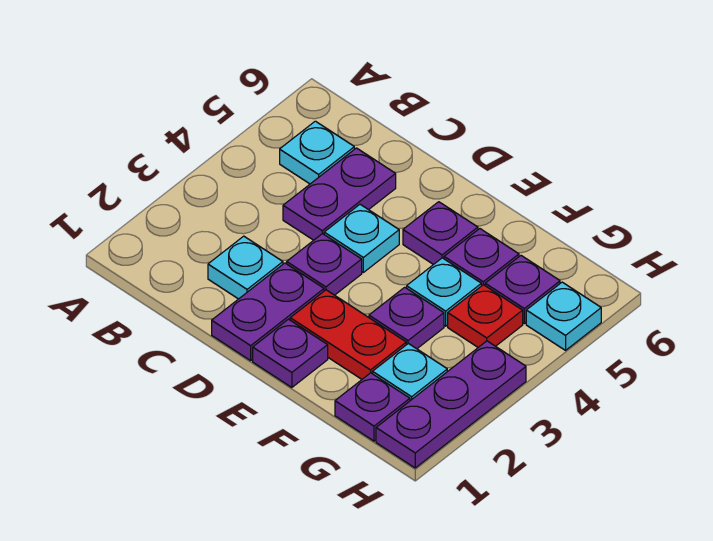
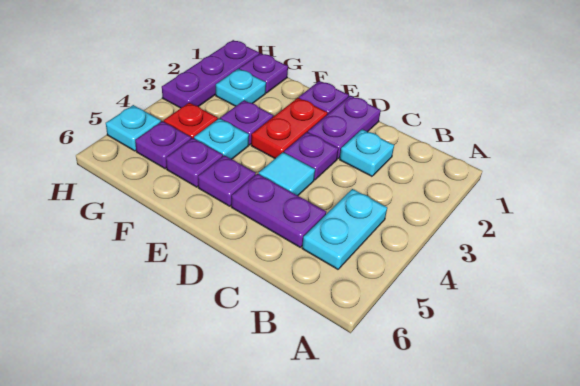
cyan 1x1 plate [280,121,354,184] -> cyan 1x2 plate [302,189,387,269]
purple 1x2 plate [283,148,396,240] -> purple 1x2 plate turned to [231,174,326,247]
cyan 1x1 plate [324,204,399,272] -> cyan 1x1 tile [259,152,315,196]
red 1x2 plate [290,290,406,379] -> red 1x2 plate turned to [251,98,328,158]

